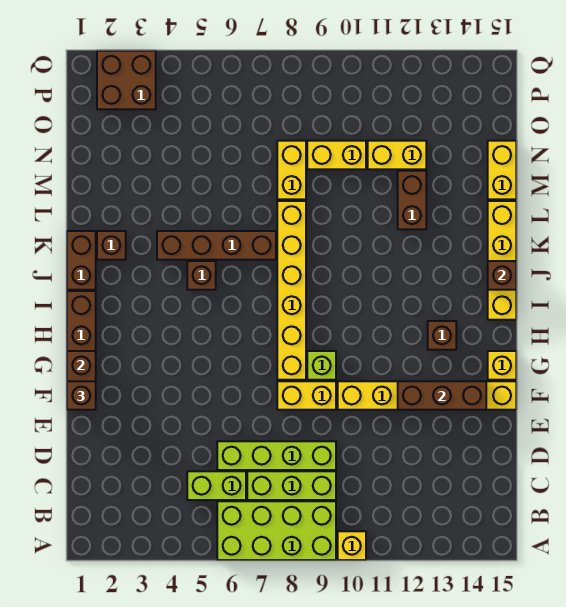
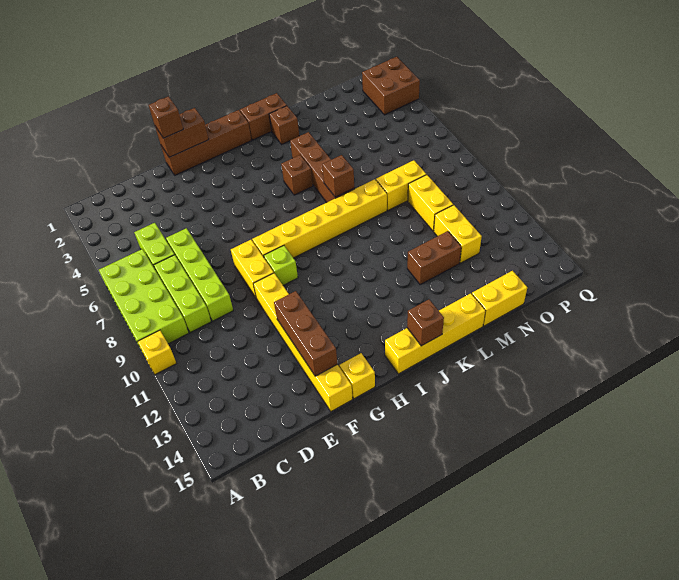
brown 1x1 brick [428,321,456,350] -> brown 1x1 brick moved to [322,155,354,197]

